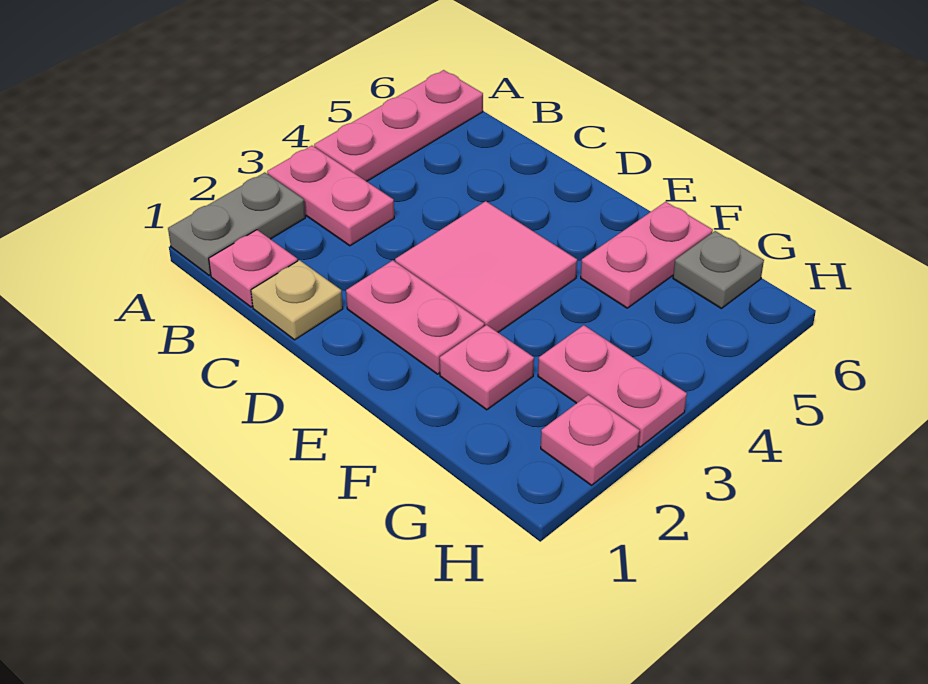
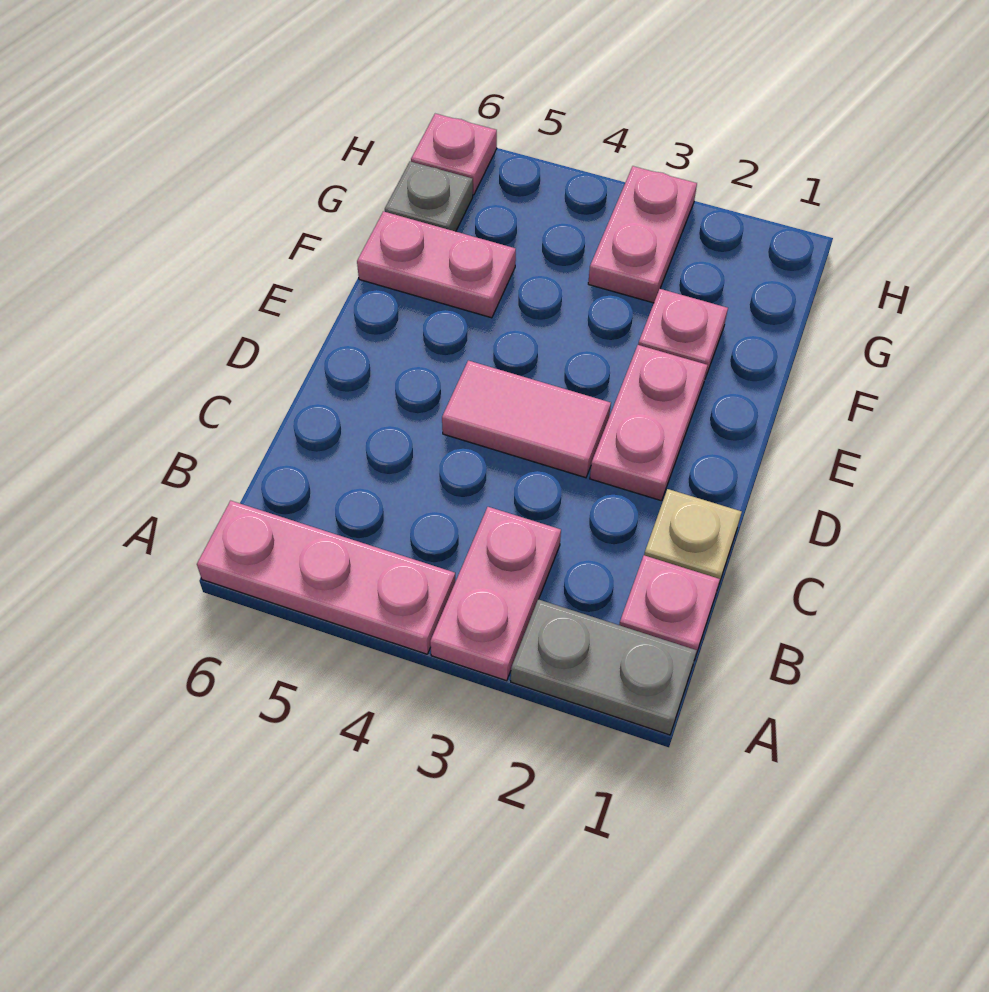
pink 2x2 tile [395,201,577,332] -> pink 1x2 tile [442,361,611,478]
pink 1x1 plate [541,395,640,485] -> pink 1x1 plate moved to [411,114,497,195]

